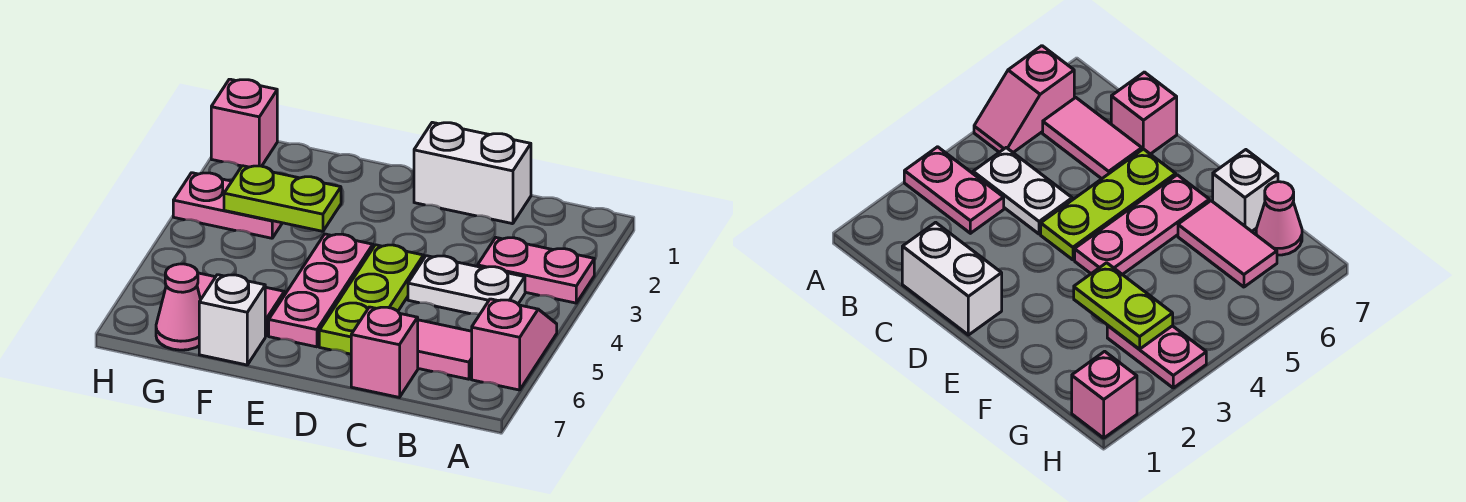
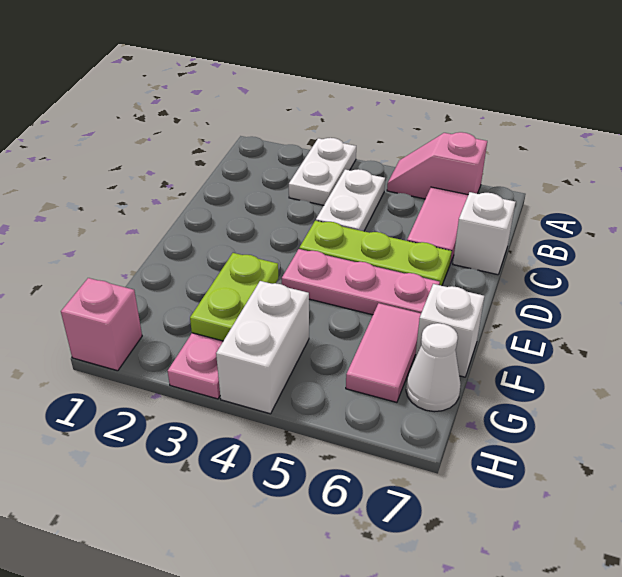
pink 1x2 plate [478,238,594,303] -> white 1x2 plate [289,138,356,205]
white 1x2 brick [414,122,531,224] -> white 1x2 brick moved to [216,281,309,414]
pink 1x1 brick [351,307,418,397] -> white 1x1 brick [453,192,516,275]
pink 1x1 cone [156,264,201,350] -> white 1x1 cone [406,323,461,412]

